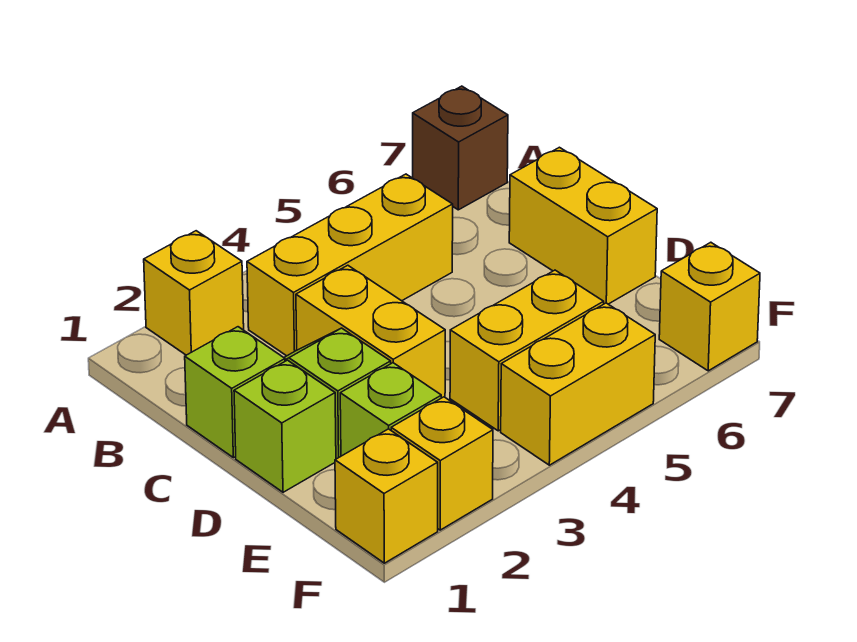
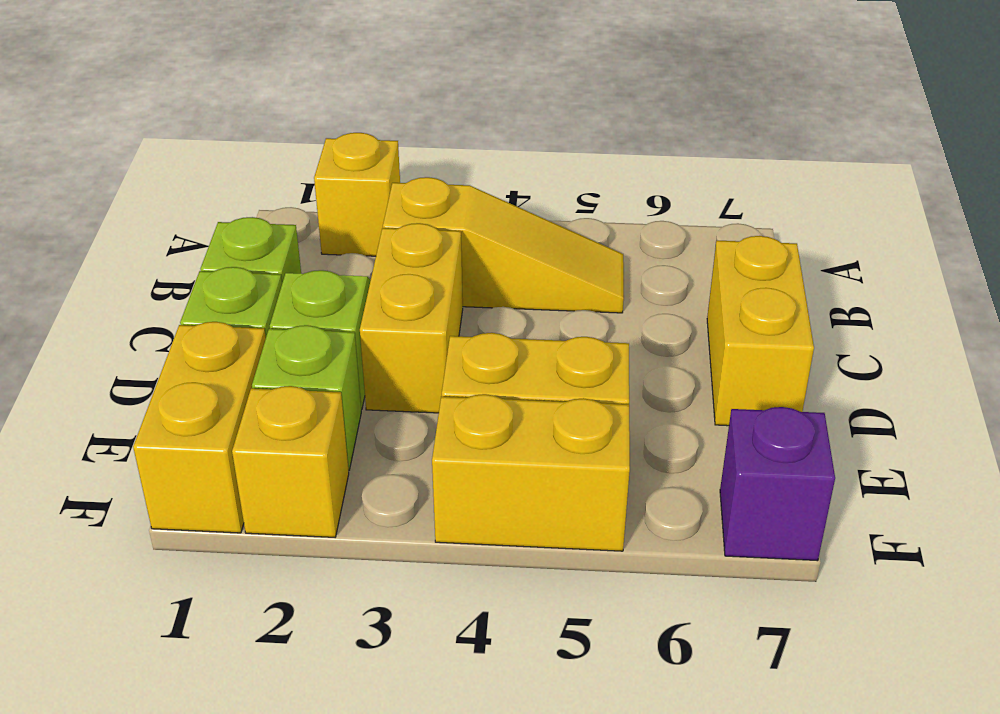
brown 1x1 brick [413,86,508,210] -> none
yellow 1x3 brick [247,174,453,356] -> yellow 1x3 slope [383,177,624,313]
yellow 1x1 brick [335,429,438,563] -> yellow 1x2 brick [133,322,266,533]
yellow 1x1 brick [659,242,760,371] -> purple 1x1 brick [720,407,835,561]

